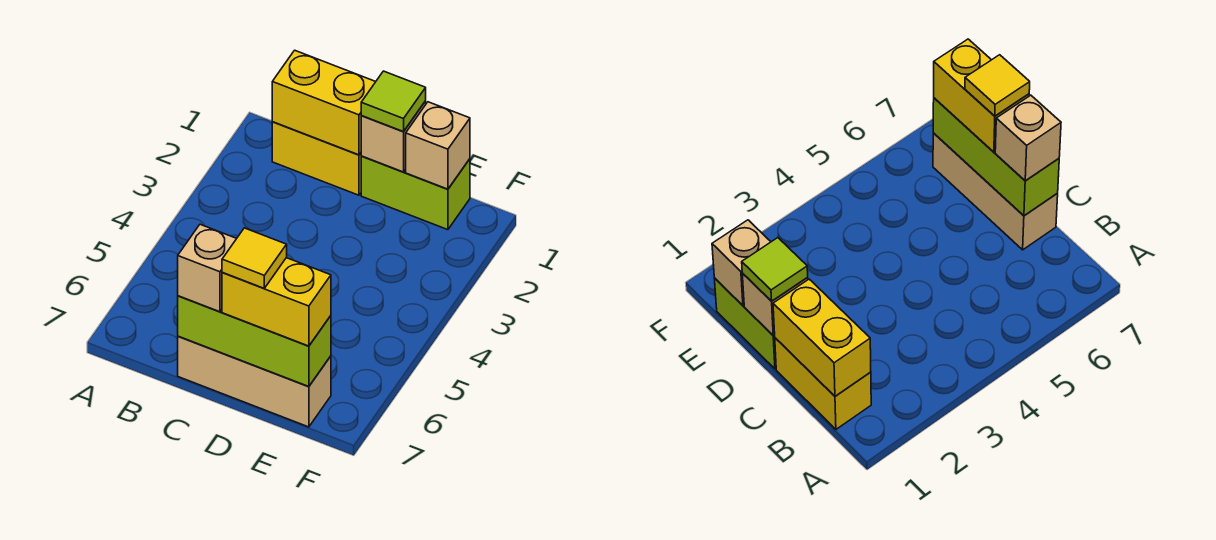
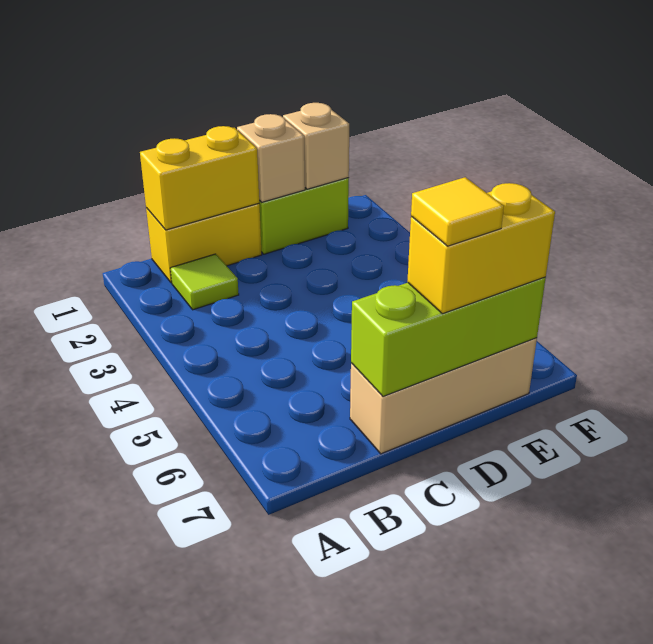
tan 1x1 brick [178,224,237,312] -> none
lime 1x1 tile [361,71,426,132] -> lime 1x1 tile moved to [170,254,239,310]

